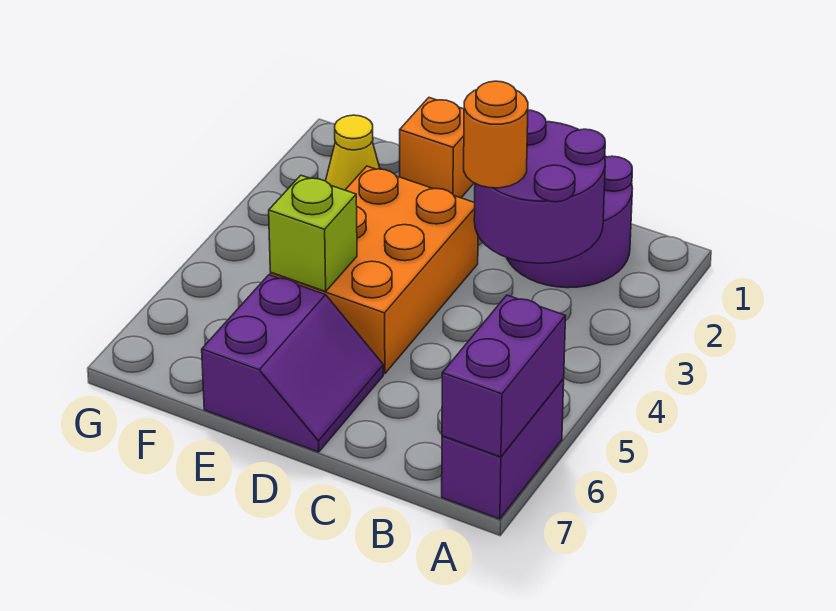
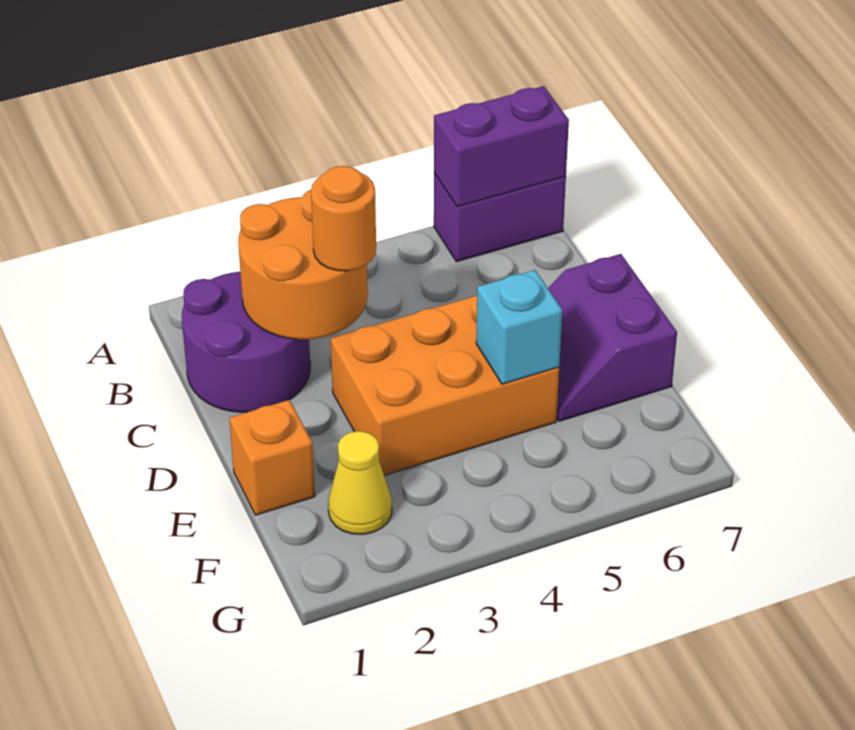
purple 2x2 round brick [474,110,605,263] -> orange 2x2 round brick [238,190,368,339]
purple 2x2 slope [202,275,383,452] -> purple 2x2 slope turned to [548,254,677,421]
lime 1x1 brick [269,175,357,291] -> cyan 1x1 brick [476,270,562,384]

